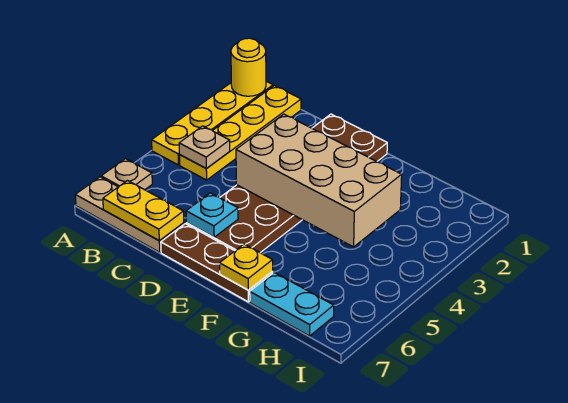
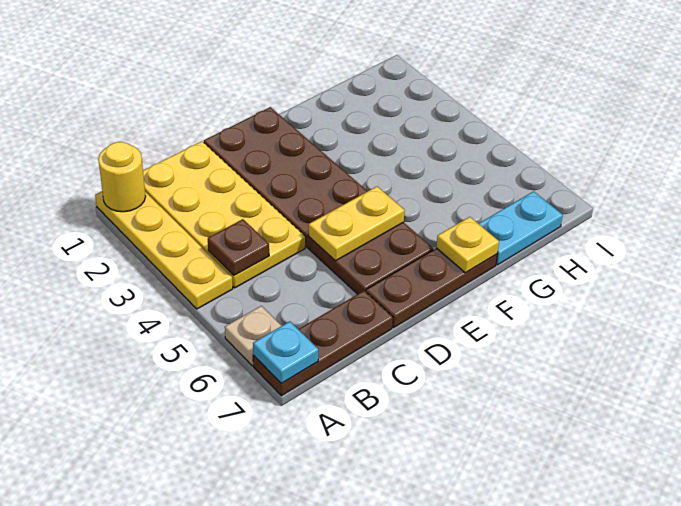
tan 1x3 plate [75,177,184,252] -> brown 1x3 plate [253,291,393,396]
yellow 1x4 plate [180,86,301,180] -> yellow 2x4 plate [143,141,306,288]
tan 1x1 plate [179,126,230,169] -> brown 1x1 plate [208,219,269,275]
yellow 1x2 plate [103,181,184,240] -> yellow 1x2 plate moved to [309,187,405,261]
tan 2x4 brick [236,114,402,247] -> none
cyan 1x1 plate [186,193,238,237] -> cyan 1x1 plate moved to [253,321,318,383]

